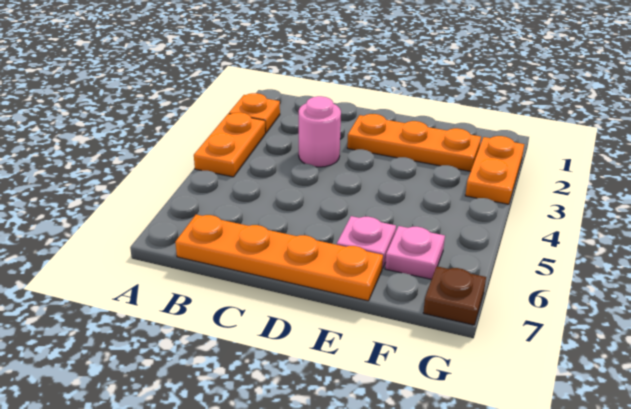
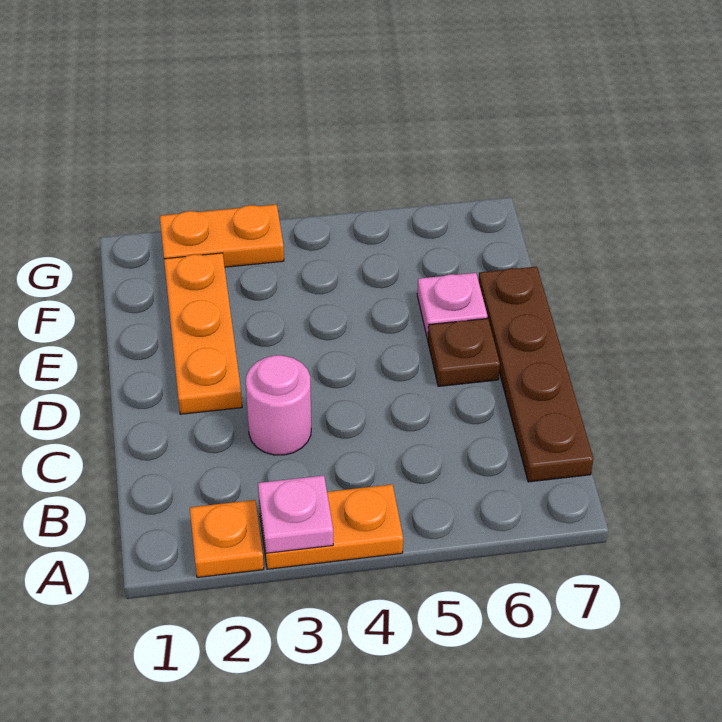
orange 1x4 plate [175,215,383,301] -> brown 1x4 plate [478,267,593,482]
pink 1x1 plate [385,226,445,279] -> pink 1x1 plate moved to [258,475,333,553]
brown 1x1 plate [423,266,486,325] -> brown 1x1 plate moved to [428,318,500,386]

